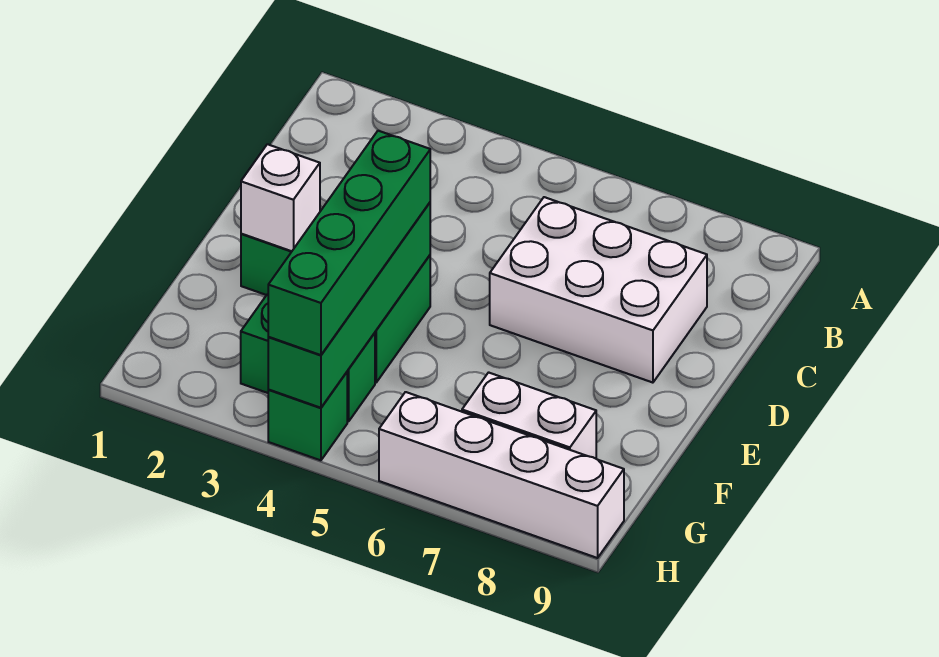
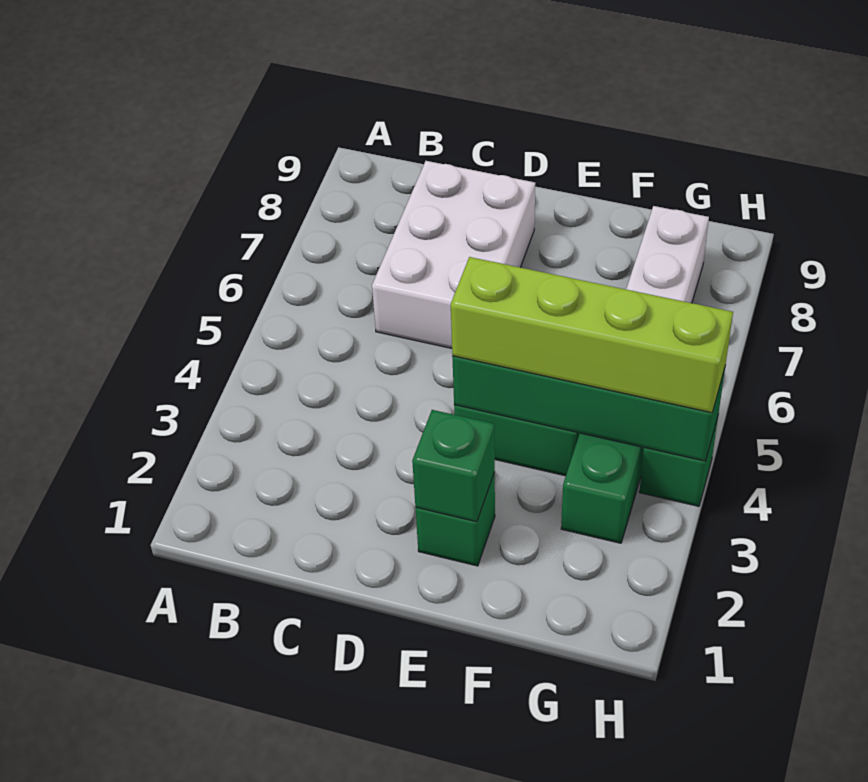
white 1x1 brick [241,144,320,251] -> green 1x1 brick [412,410,495,522]
green 1x4 brick [268,131,430,355] -> lime 1x4 brick [451,257,733,413]
white 1x4 brick [379,392,624,558] -> none

